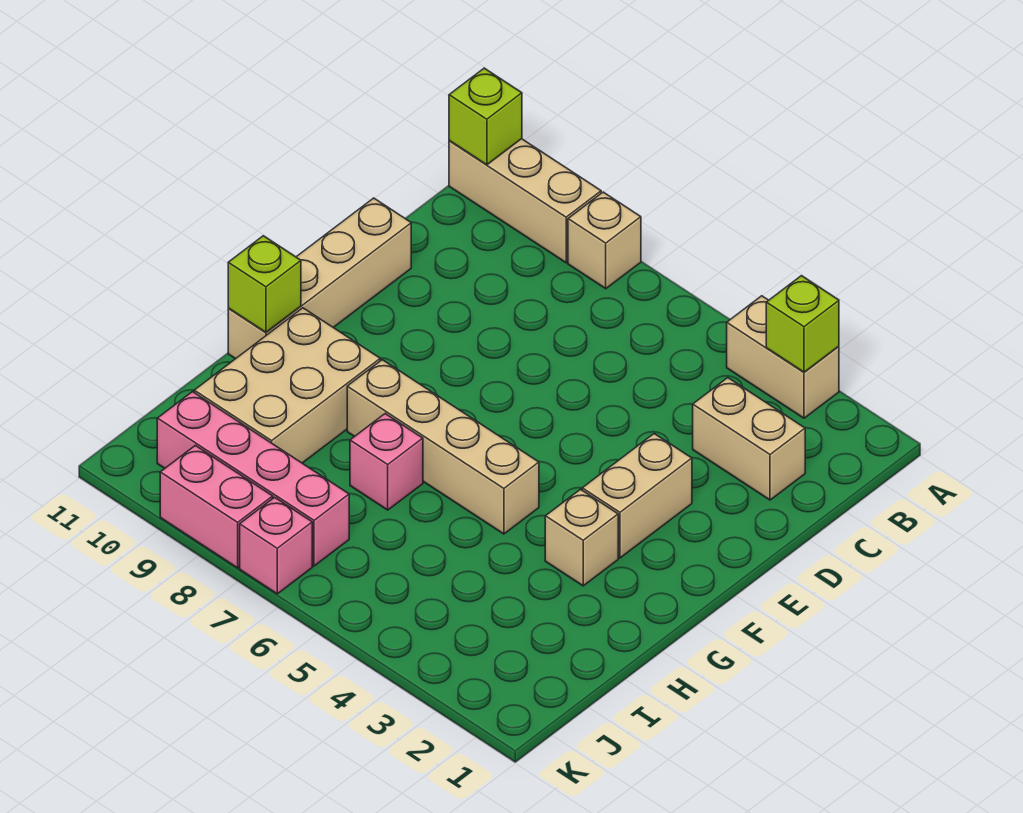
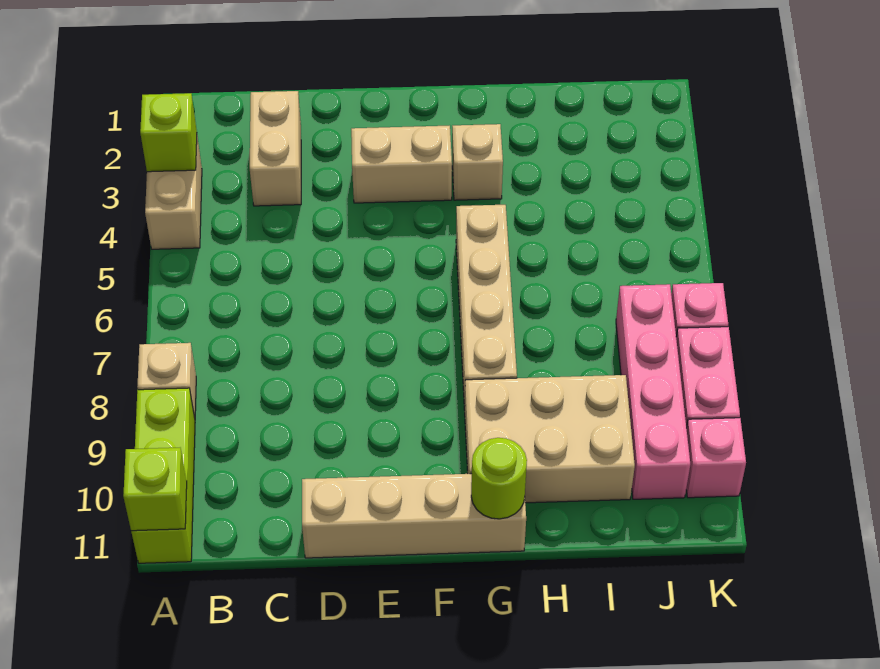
tan 1x3 brick [449,139,601,263] -> lime 1x3 brick [131,388,195,563]
lime 1x1 brick [228,236,301,332] -> lime 1x1 round brick [471,438,527,519]
pink 1x1 brick [350,414,423,510] -> pink 1x1 brick moved to [686,418,746,498]

